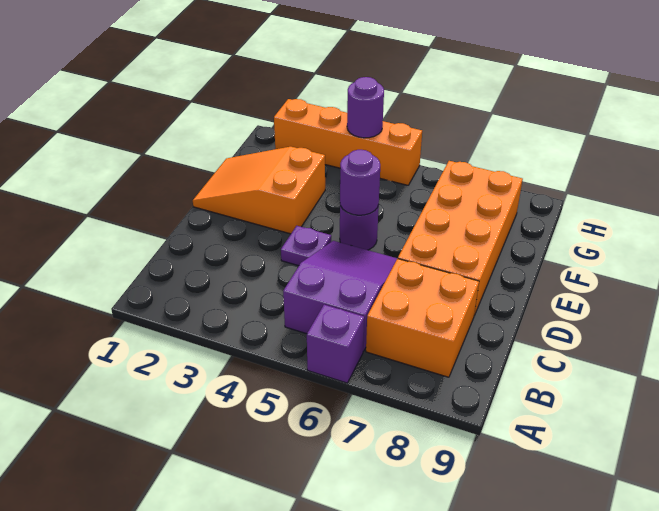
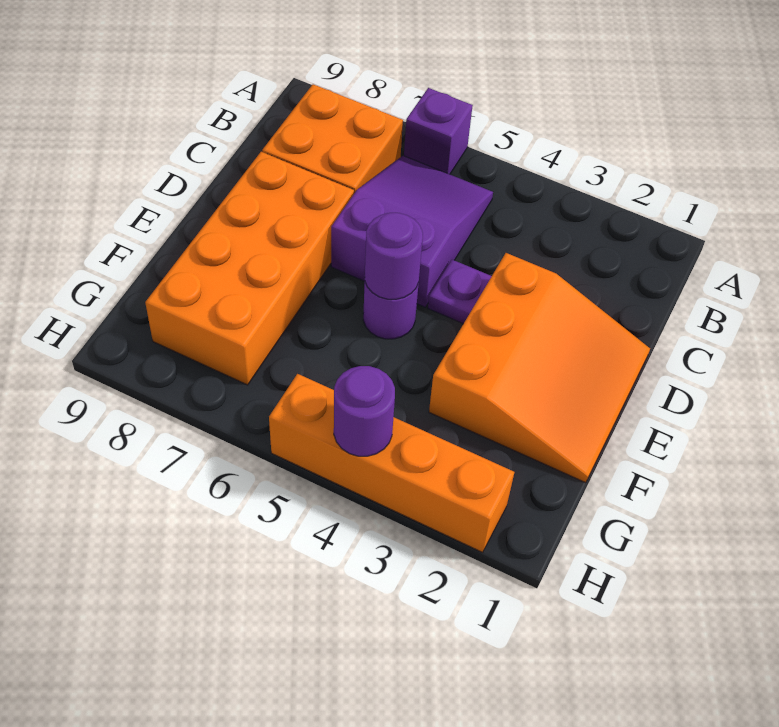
purple 2x3 slope [283,241,398,351] -> purple 2x3 slope turned to [331,156,493,307]
orange 2x3 slope [193,147,325,234] -> orange 3x3 slope [429,253,650,483]

